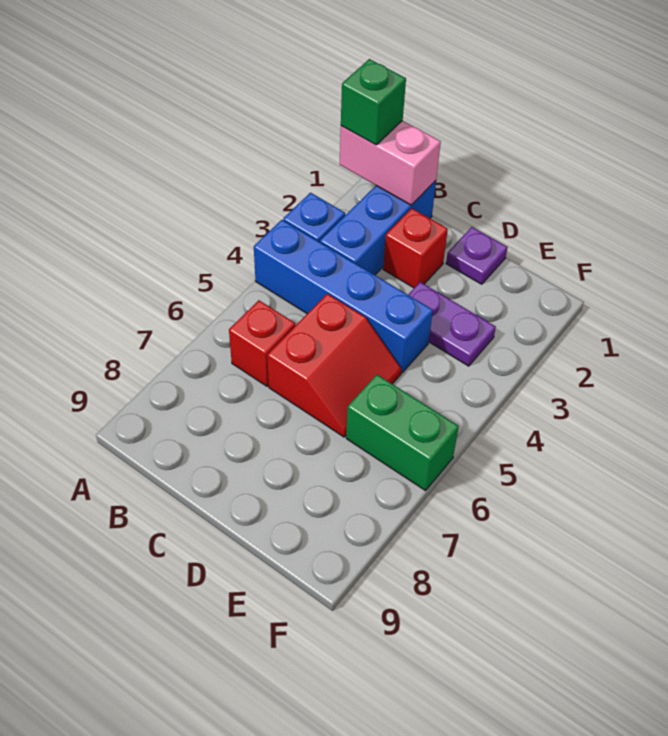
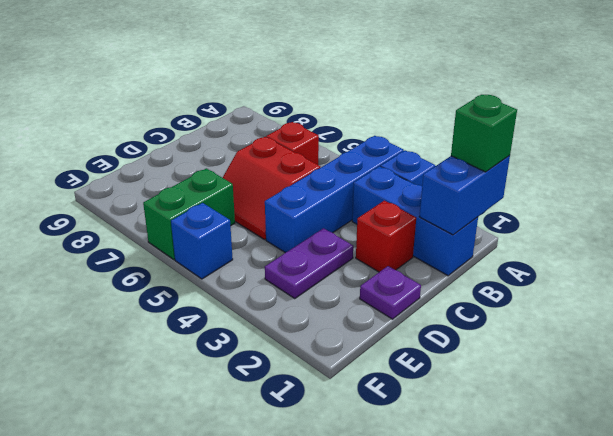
pink 1x2 brick [340,121,441,205] -> blue 1x2 brick [419,155,510,235]
none -> blue 1x1 brick [171,203,233,279]

